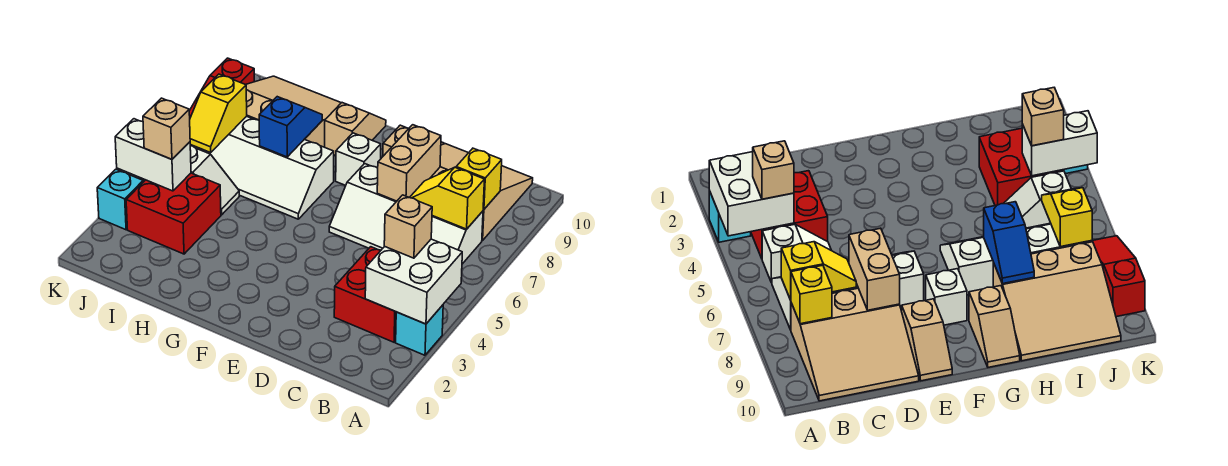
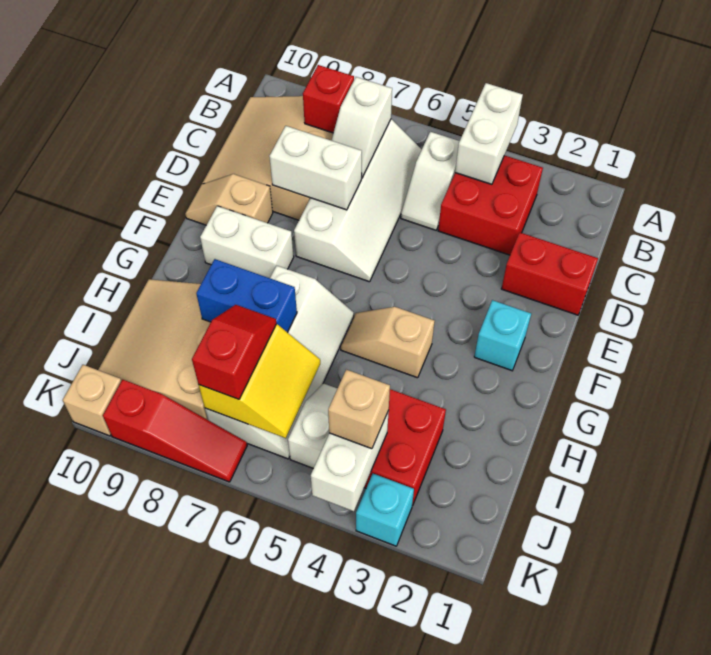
cyan 1x1 brick [396,305,443,355] -> cyan 1x1 brick moved to [474,300,531,371]
white 2x2 brick [365,239,462,324] -> white 1x2 brick [455,83,523,184]
tan 1x1 brick [384,195,432,258] -> tan 1x1 brick moved to [63,365,121,436]
yellow 1x2 slope [410,167,485,229] -> white 1x2 slope [331,77,392,178]
yellow 1x1 brick [456,148,502,209] -> red 1x1 brick [303,65,354,133]
none -> red 1x2 brick [501,232,598,315]
tan 1x2 brick [377,125,441,201] -> white 1x2 brick [269,126,362,210]
white 1x1 brick [336,133,381,185] -> white 1x2 brick [200,206,294,278]
tan 1x2 slope [325,103,386,156] -> tan 1x2 slope moved to [340,307,435,378]
blue 1x2 slope [259,97,322,157] -> blue 1x2 brick [196,259,297,332]
none -> red 1x2 slope [192,305,276,399]
yellow 1x2 slope [190,74,247,152] -> yellow 2x2 slope [199,324,320,438]

